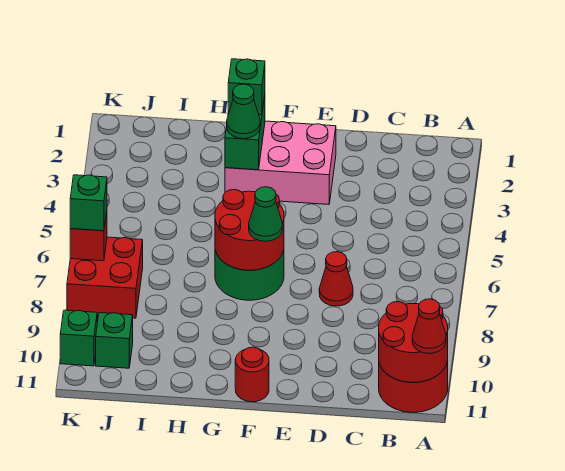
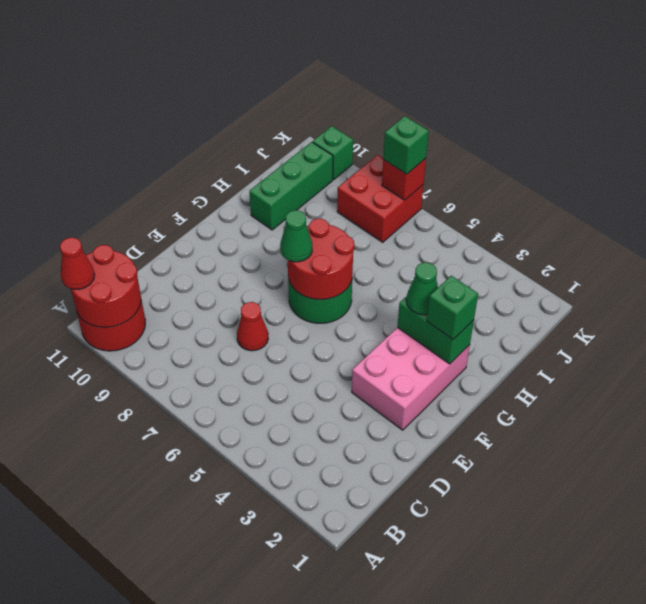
red 1x1 round brick [235,347,269,402] -> none
green 1x1 brick [96,313,133,368] -> green 1x3 brick [250,142,333,230]

